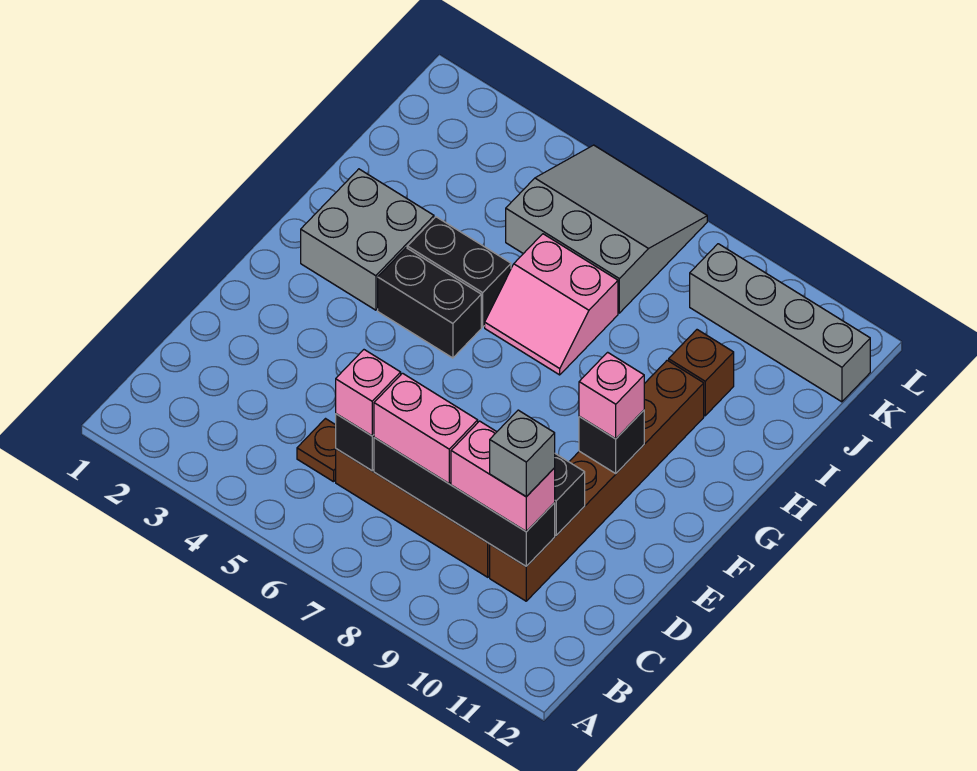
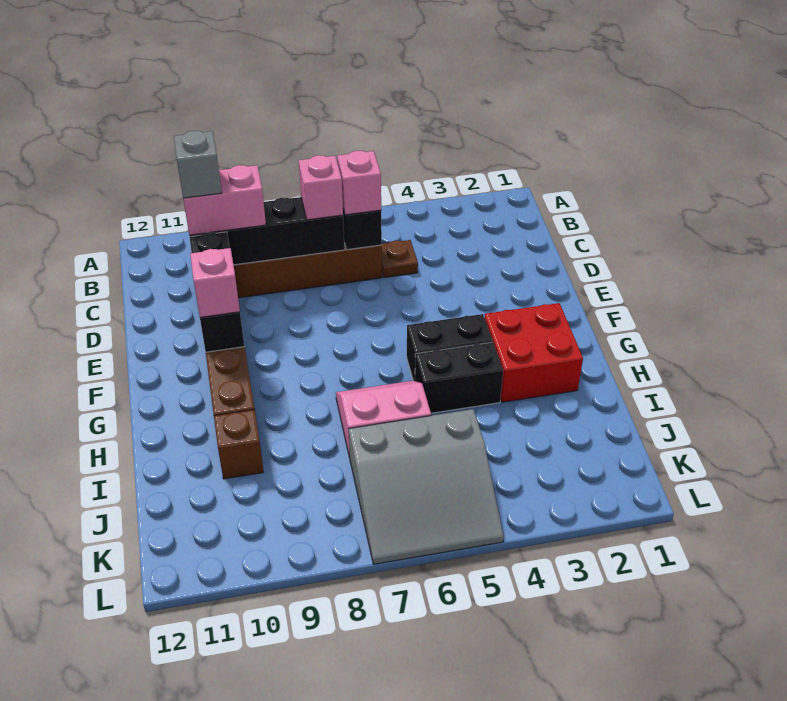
pink 1x2 brick [374,373,478,483] -> pink 1x1 brick [299,155,343,220]
grey 2x2 brick [301,169,434,310] -> red 2x2 brick [485,303,583,402]
grey 1x4 brick [690,244,870,402] -> none

